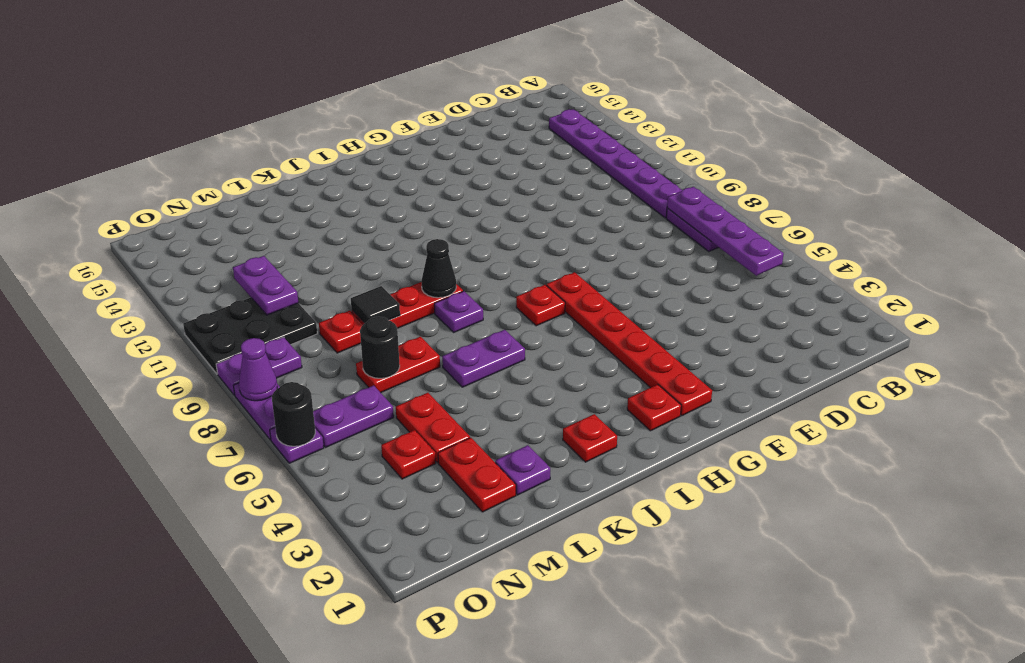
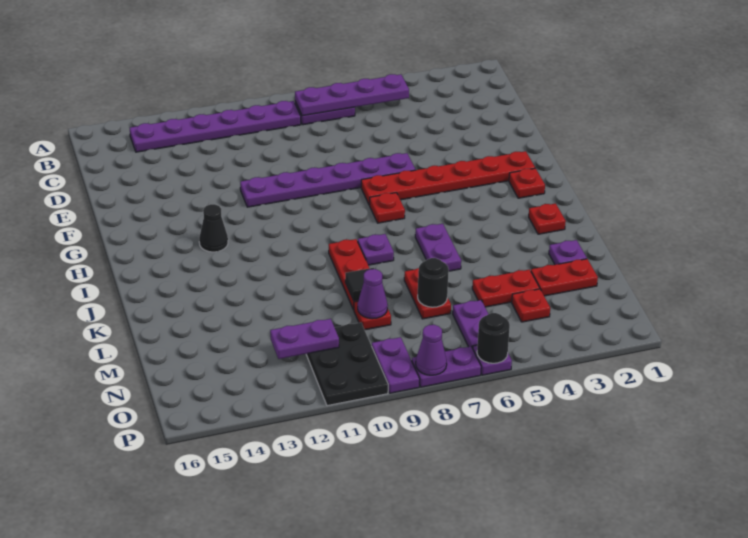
none -> purple 1x6 plate [240,153,416,207]
black 1x1 cone [421,239,456,298] -> black 1x1 cone moved to [199,204,228,252]
none -> purple 1x1 cone [358,269,388,319]

